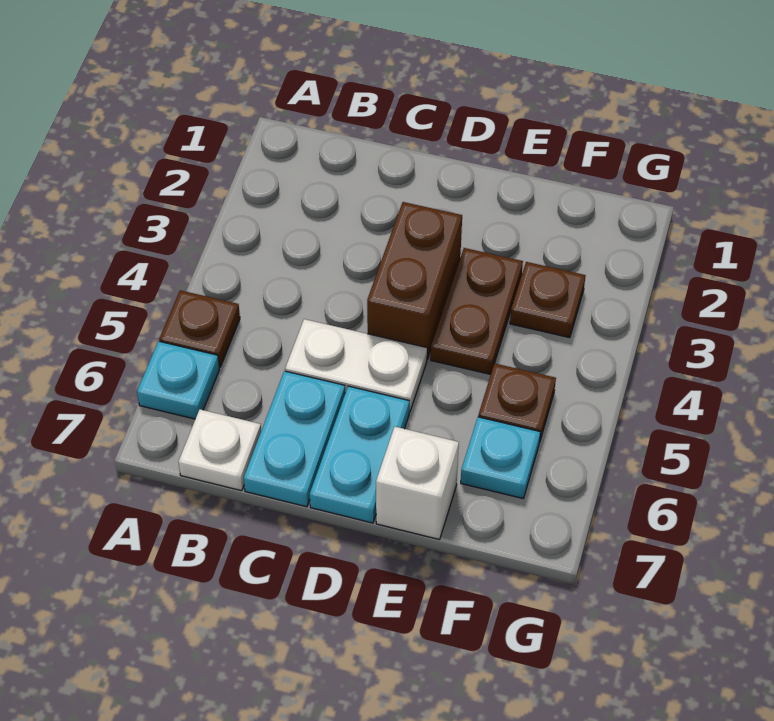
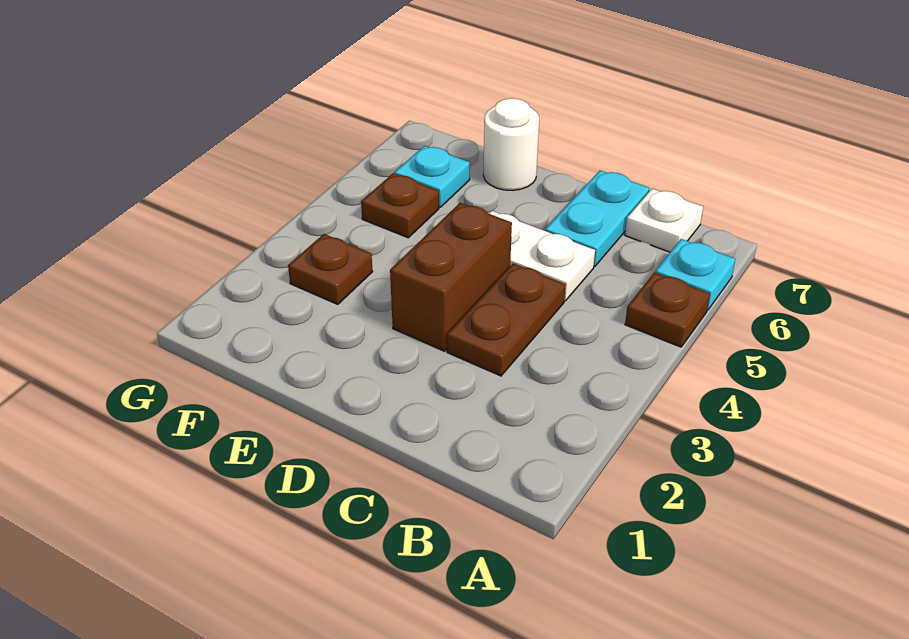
cyan 1x2 plate [310,386,409,523] -> none
brown 1x2 plate [431,248,523,374] -> brown 1x2 plate moved to [447,263,566,376]
white 1x1 brick [376,427,459,540] -> white 1x1 round brick [483,98,539,190]

